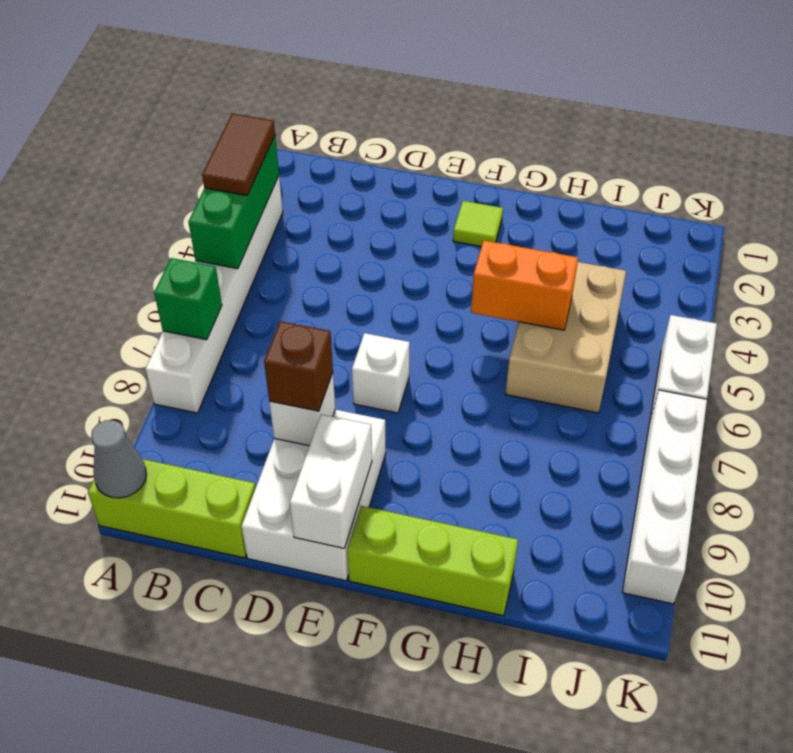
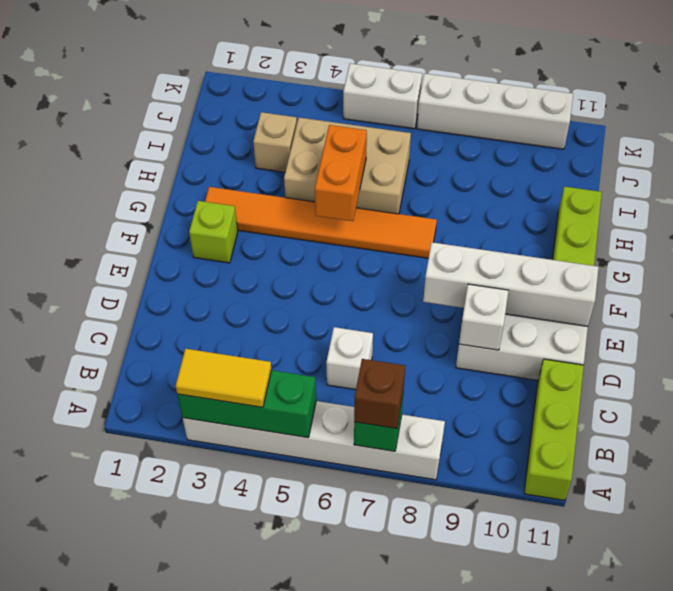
brown 1x2 tile [202,114,275,195] -> yellow 1x2 tile [176,349,272,407]
grey 1x1 cone [91,420,147,498] -> none
brown 1x1 brick [264,321,333,411] -> brown 1x1 brick moved to [354,359,405,429]
white 1x1 brick [352,333,410,413] -> white 1x1 brick moved to [326,327,373,390]
white 1x2 brick [290,414,372,548] -> white 1x4 brick [423,242,599,326]
lime 1x1 tile [453,201,503,247] -> lime 1x1 brick [189,201,238,263]
none -> orange 1x6 tile [205,187,437,258]
none -> tan 1x1 brick [253,112,297,172]

